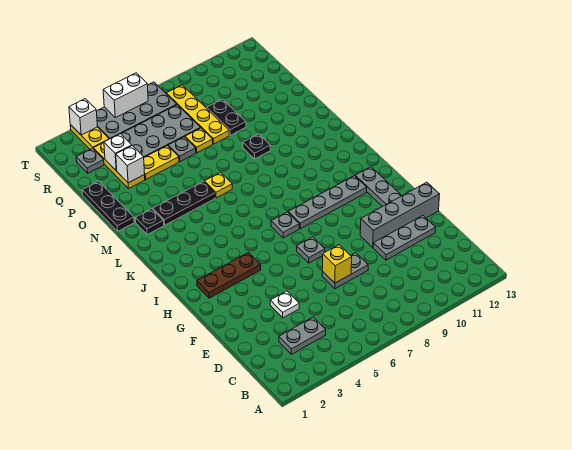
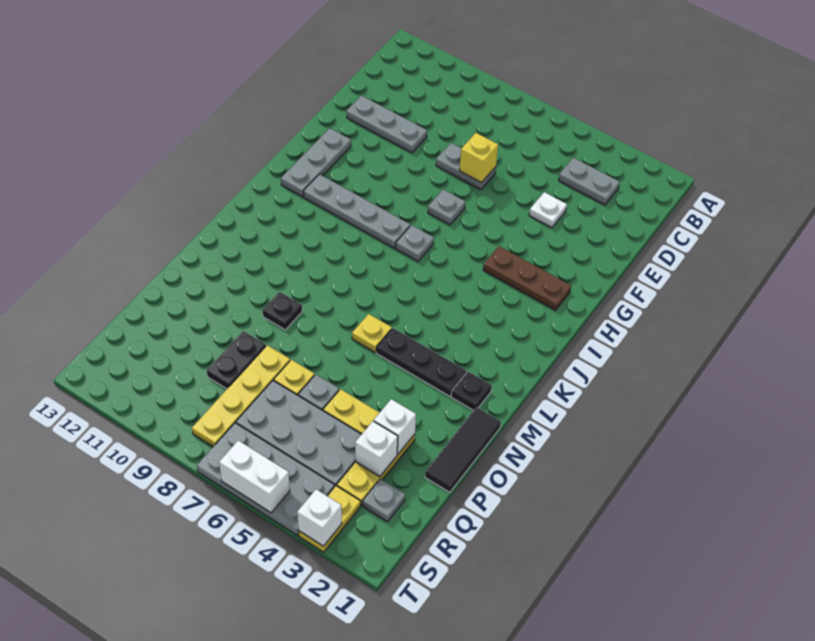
grey 1x4 brick [360,182,440,247] -> none
black 1x3 plate [82,181,134,231] -> black 1x3 tile [425,407,501,492]

